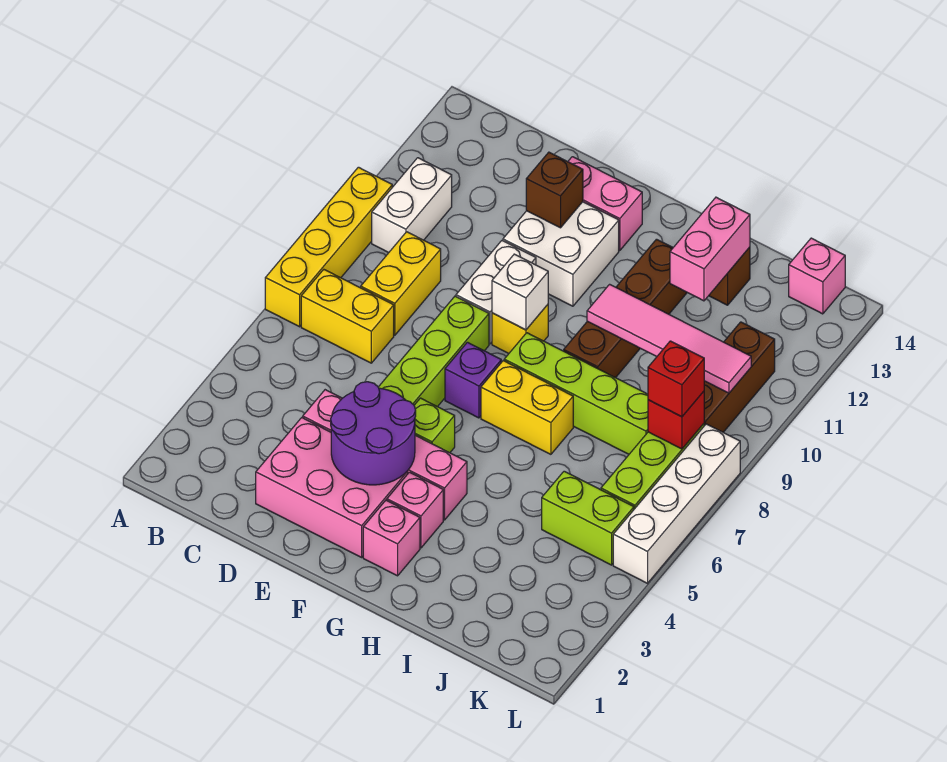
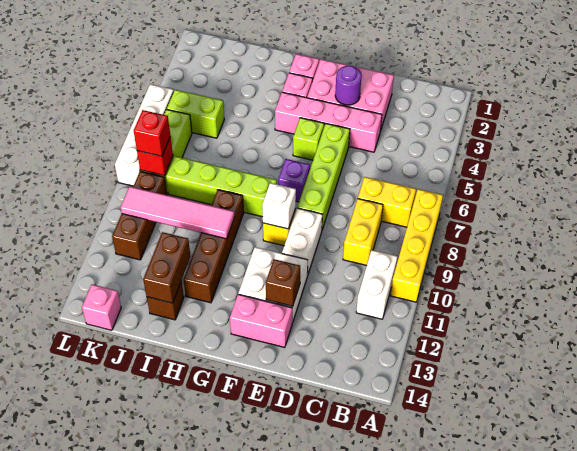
purple 2x2 round brick [331,382,416,485] -> purple 1x1 round brick [335,66,362,105]
yellow 1x2 brick [481,361,573,454] -> none
pink 1x2 brick [670,197,750,301] -> brown 1x2 brick [143,232,191,303]

